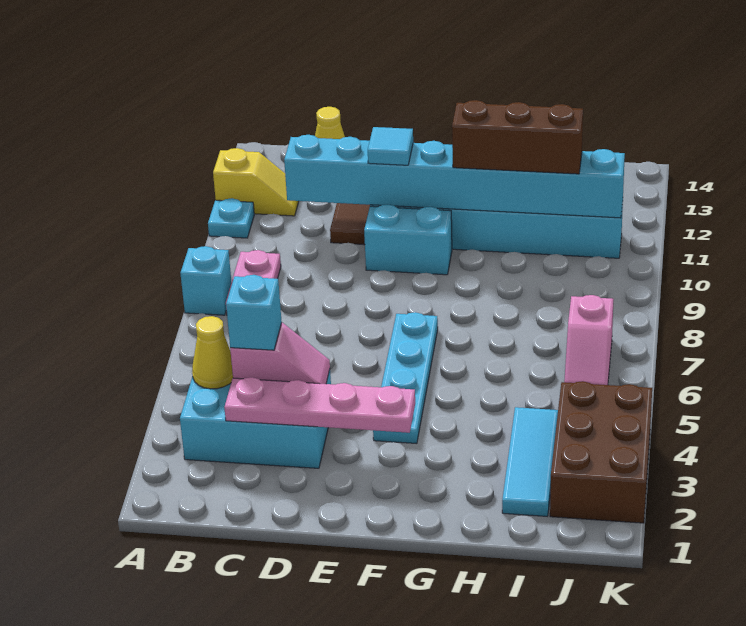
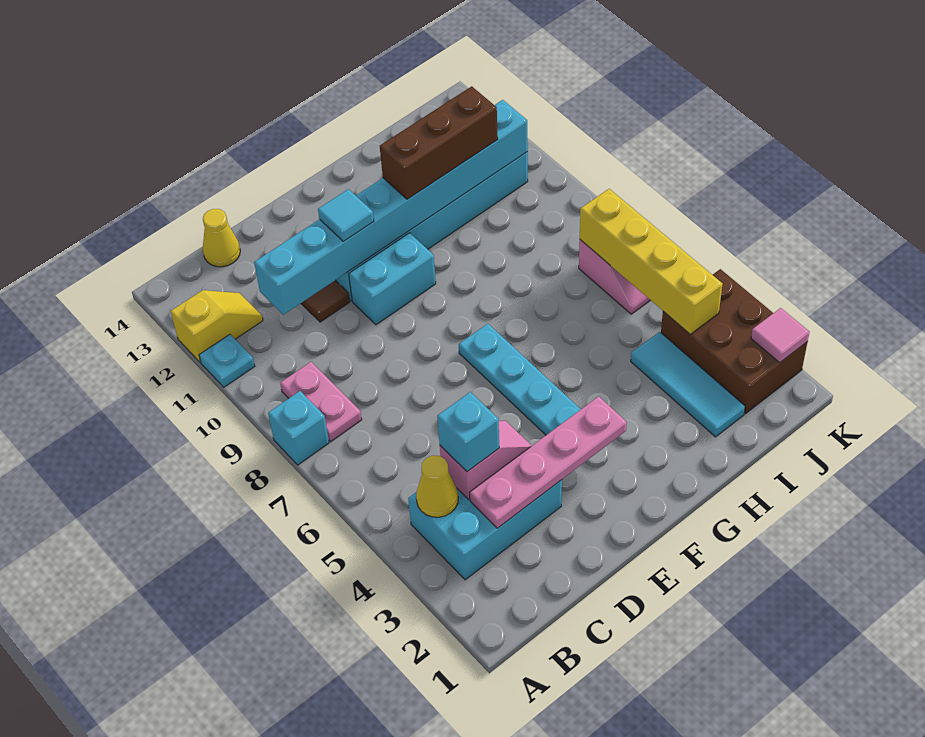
none -> yellow 1x4 brick [580,189,723,334]
none -> pink 1x1 tile [751,308,810,363]

